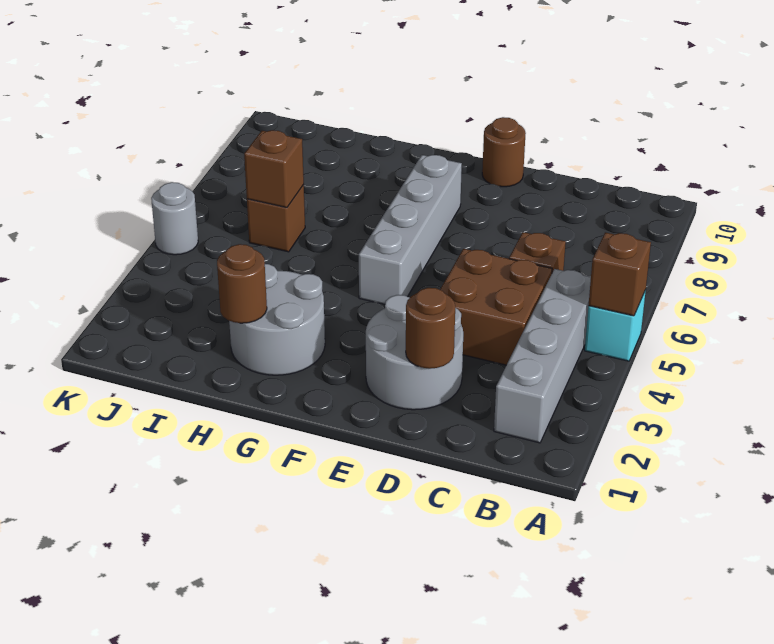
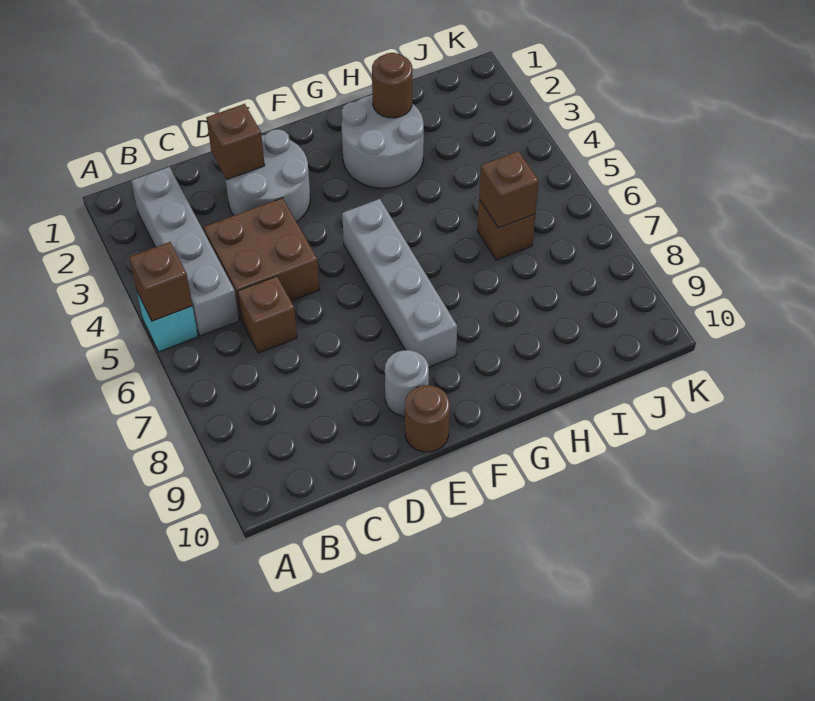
brown 1x1 round brick [406,288,455,369] -> brown 1x1 brick [206,104,265,179]
grey 1x1 round brick [151,182,198,255] -> grey 1x1 round brick moved to [385,350,429,416]

